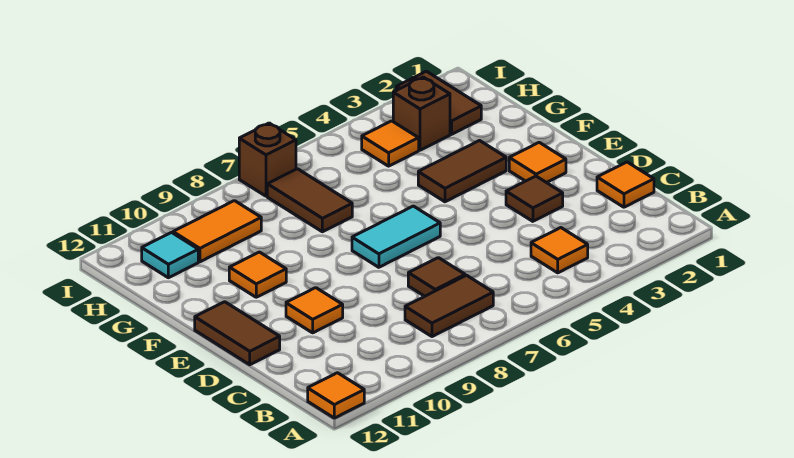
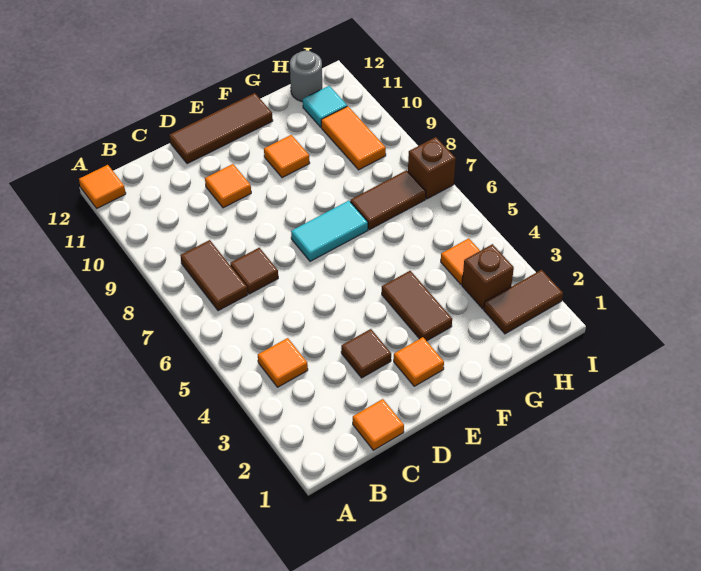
brown 1x2 tile [195,302,280,365] -> brown 1x3 tile [169,93,273,164]
cyan 1x2 tile [352,206,440,267] -> cyan 1x2 tile turned to [291,201,368,261]
none -> grey 1x1 round brick [290,51,322,102]

